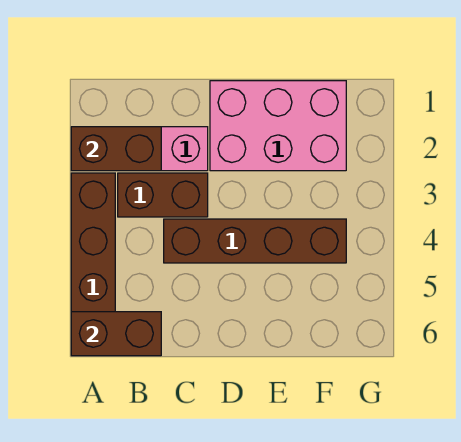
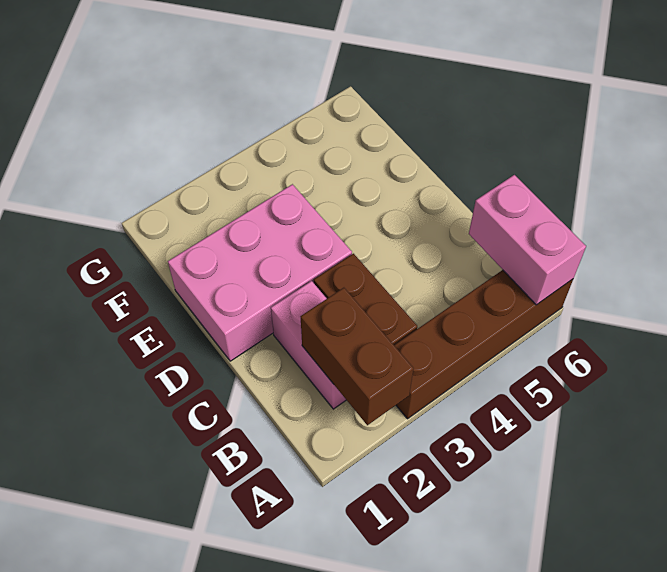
brown 1x2 brick [71,312,161,356] -> pink 1x2 brick [469,175,586,305]
brown 1x4 brick [164,219,346,263] -> none
pink 2x3 brick [210,81,346,171] -> pink 2x3 brick turned to [168,184,352,361]

